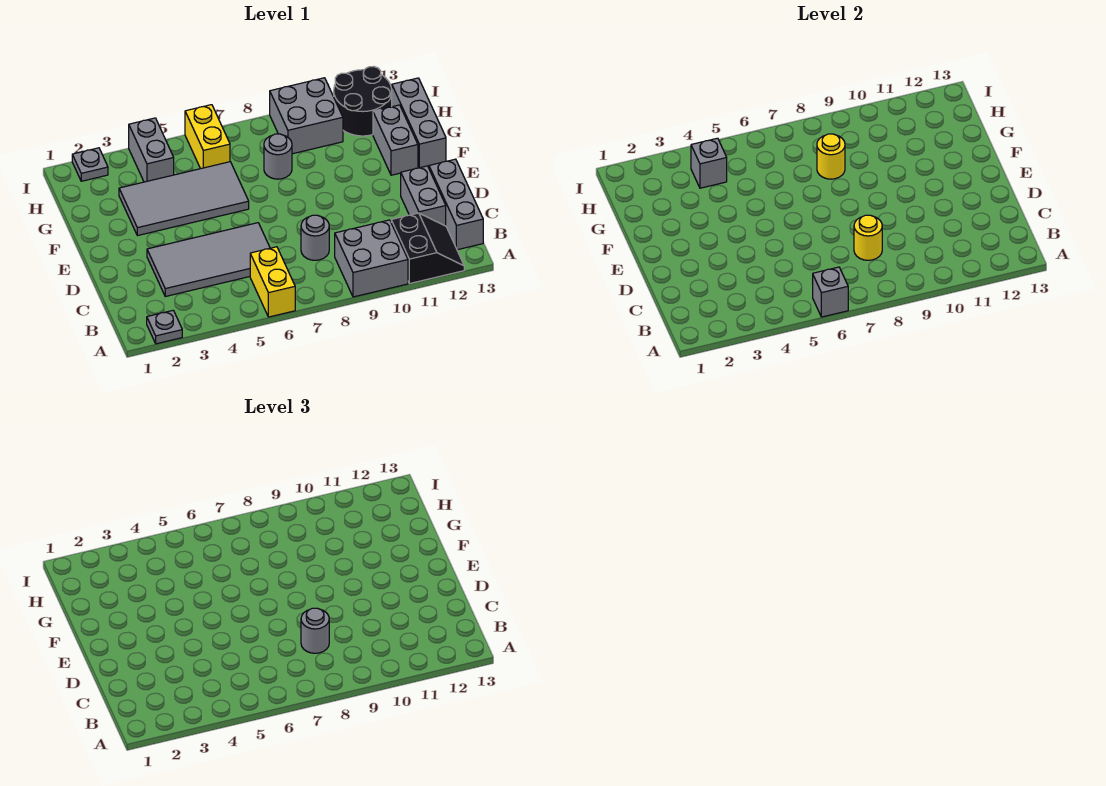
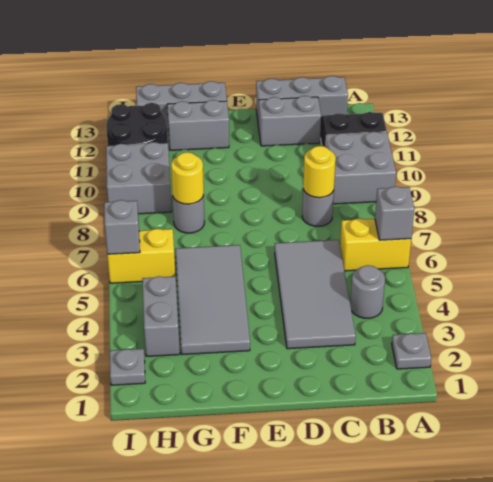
grey 1x1 round brick [301,608,329,653] -> grey 1x1 round brick moved to [350,265,385,318]
grey 1x2 brick [129,118,174,182] -> grey 1x2 brick turned to [142,276,180,356]
grey 1x1 brick [691,138,727,188] -> grey 1x1 brick moved to [104,200,140,254]

